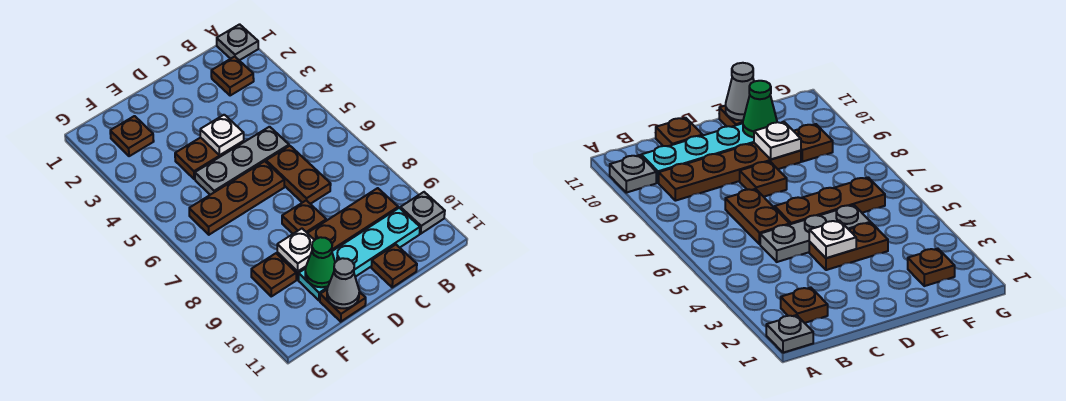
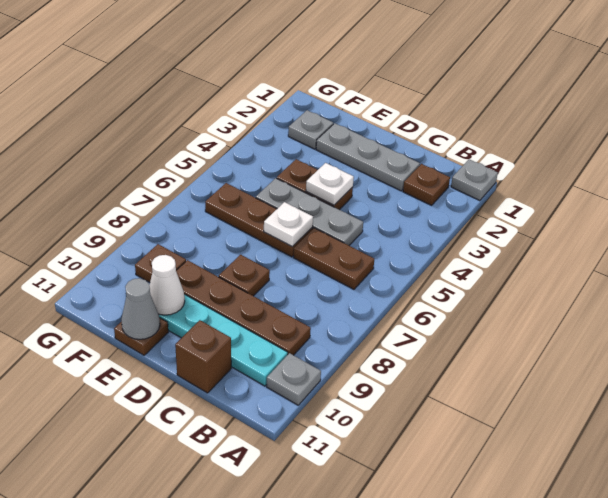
none -> grey 1x3 plate [316,123,420,191]
brown 1x2 plate [266,146,331,204] -> brown 1x2 plate turned to [294,228,374,289]
brown 1x1 plate [371,245,417,287] -> brown 1x1 brick [175,320,231,393]
white 1x1 plate [277,229,314,272] -> white 1x1 plate moved to [264,202,313,247]
green 1x1 cone [305,237,335,287] -> white 1x1 cone [149,255,185,315]
brown 1x1 plate [110,116,154,156] -> grey 1x1 plate [288,110,333,149]

